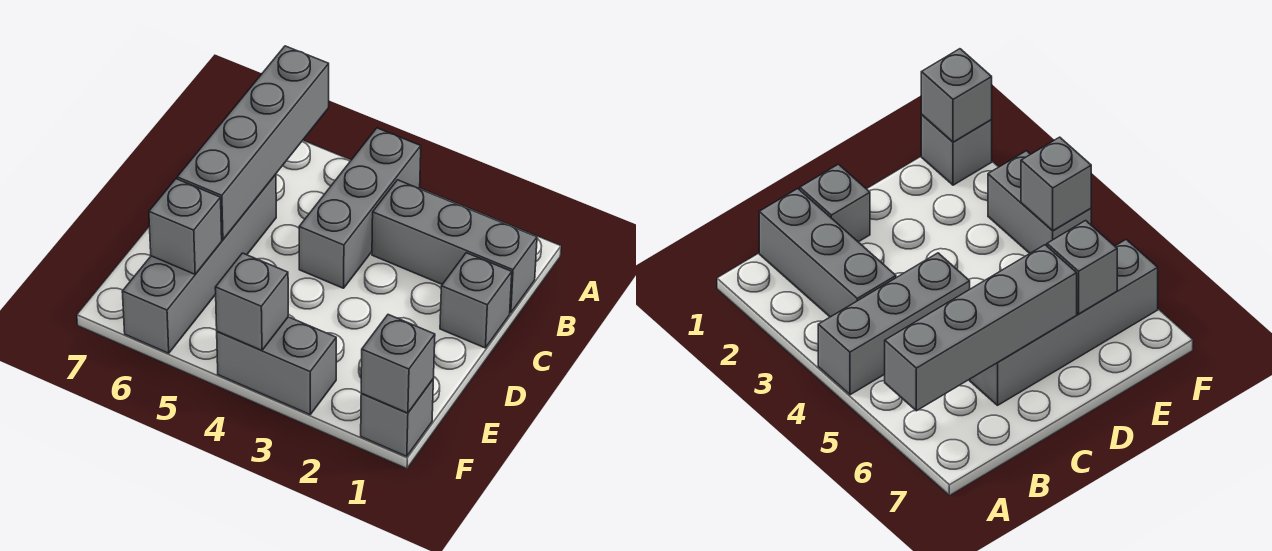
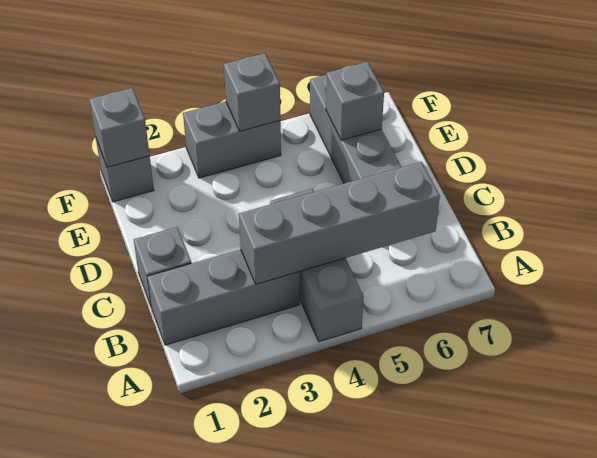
grey 1x4 brick [177,46,329,240] -> grey 1x4 brick turned to [239,162,440,284]

